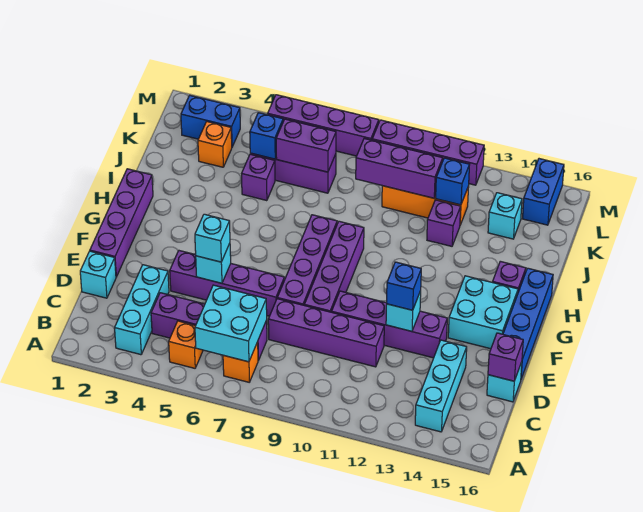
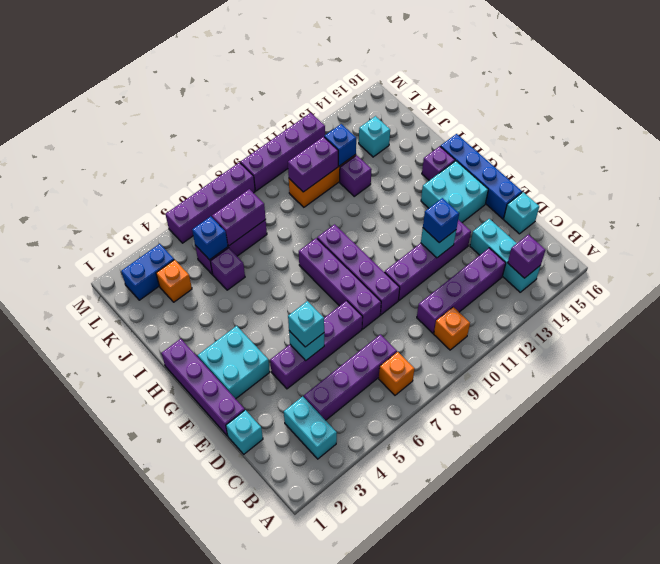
cyan 1x3 brick [115,265,169,355] -> cyan 1x2 brick [284,396,337,459]
orange 1x1 brick [169,321,203,368] -> orange 1x1 brick moved to [434,307,470,350]
cyan 2x2 brick [195,285,267,362] -> cyan 2x2 brick moved to [198,326,270,399]
purple 1x4 brick [268,299,384,367] -> purple 1x4 brick moved to [417,248,506,333]
purple 1x1 brick [488,333,523,381] -> purple 1x1 brick moved to [508,235,545,278]
purple 1x3 brick [356,139,443,198] -> purple 1x2 brick [288,137,338,192]
blue 1x2 brick [523,159,564,225] -> none

